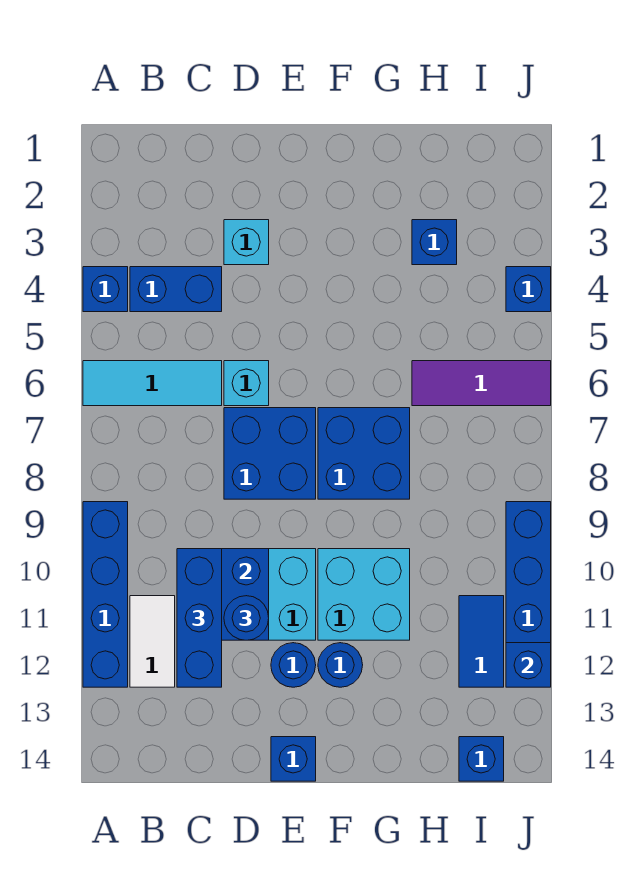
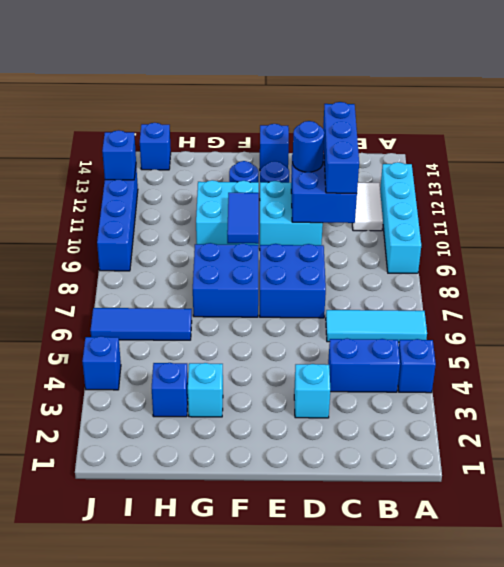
blue 1x4 brick [83,502,128,687] -> cyan 1x4 brick [380,162,421,273]
cyan 1x1 brick [224,361,269,406] -> cyan 1x1 brick moved to [188,363,223,417]
purple 1x3 tile [412,361,551,406] -> blue 1x3 tile [90,308,192,340]
blue 1x2 tile [459,596,504,687] -> blue 1x2 tile moved to [227,193,259,244]

